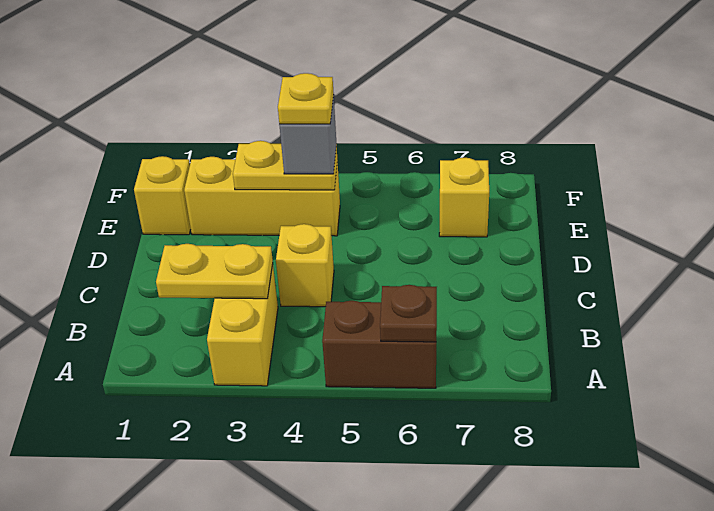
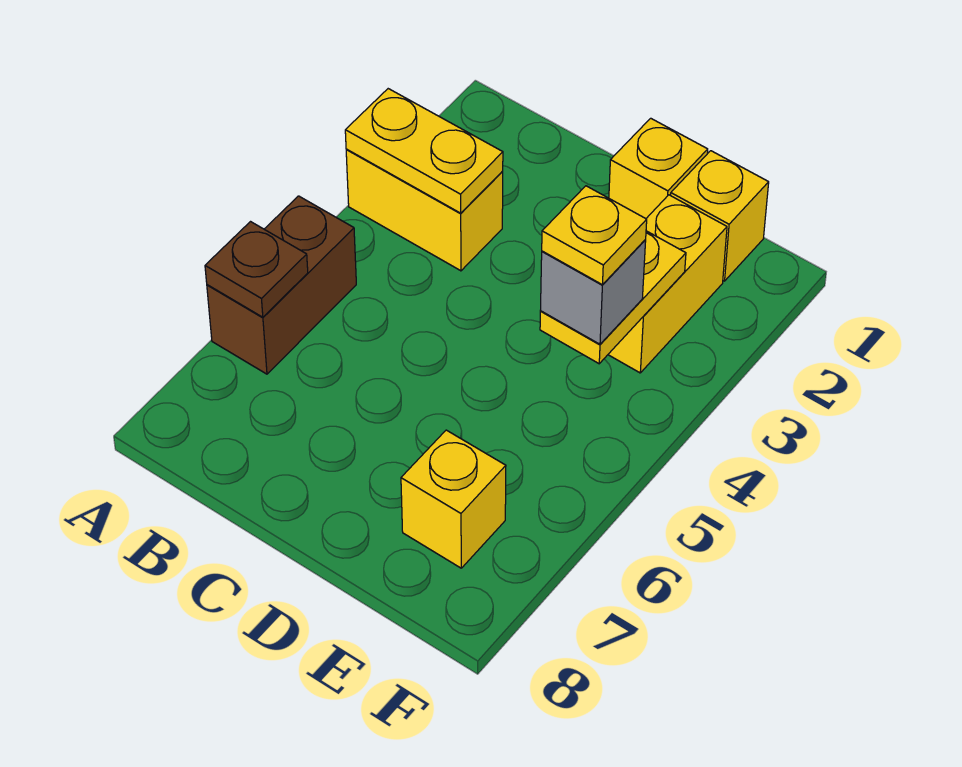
yellow 1x2 plate [156,244,273,299] -> yellow 1x2 plate turned to [345,89,503,213]
yellow 1x1 brick [276,224,334,307] -> yellow 1x1 brick moved to [609,118,708,219]
yellow 1x3 brick [184,157,340,236] -> yellow 1x2 brick [608,195,727,373]

